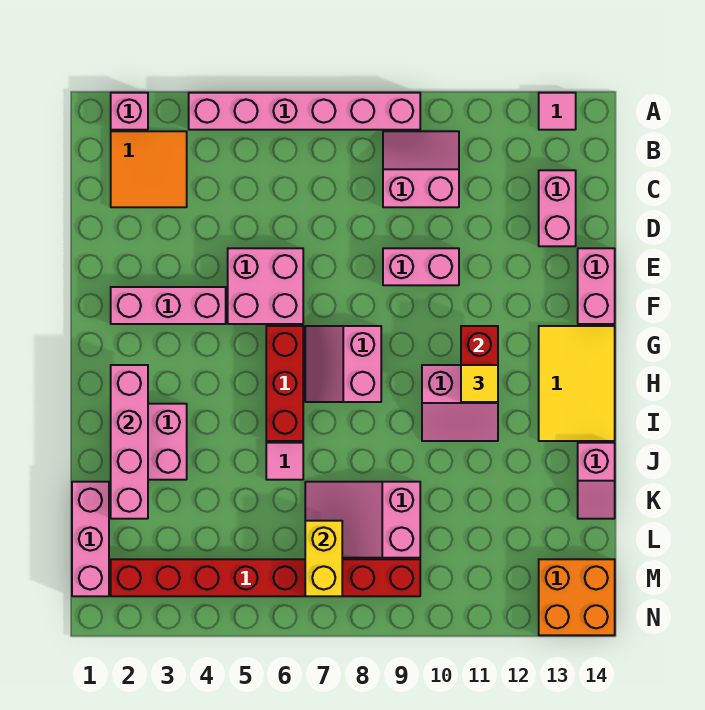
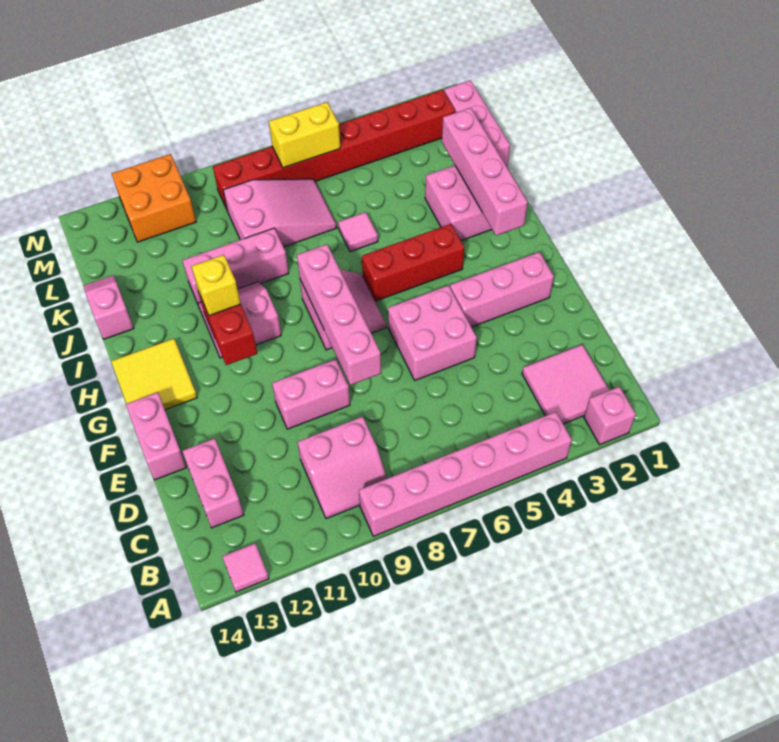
orange 2x2 tile [111,131,187,207] -> pink 2x2 tile [522,345,609,424]
none -> pink 1x4 brick [297,244,381,385]
red 1x3 brick [266,326,303,441] -> red 1x3 brick turned to [362,224,464,301]
yellow 2x3 tile [539,326,615,441] -> yellow 2x2 tile [111,339,197,410]
yellow 1x1 tile [461,365,498,402] -> yellow 1x1 brick [192,255,241,316]
none -> pink 1x3 brick [182,228,289,303]
yellow 1x2 brick [305,521,342,596] -> yellow 1x2 brick turned to [269,102,340,168]
orange 2x2 brick [539,559,615,635] -> orange 2x2 brick moved to [112,154,196,242]

